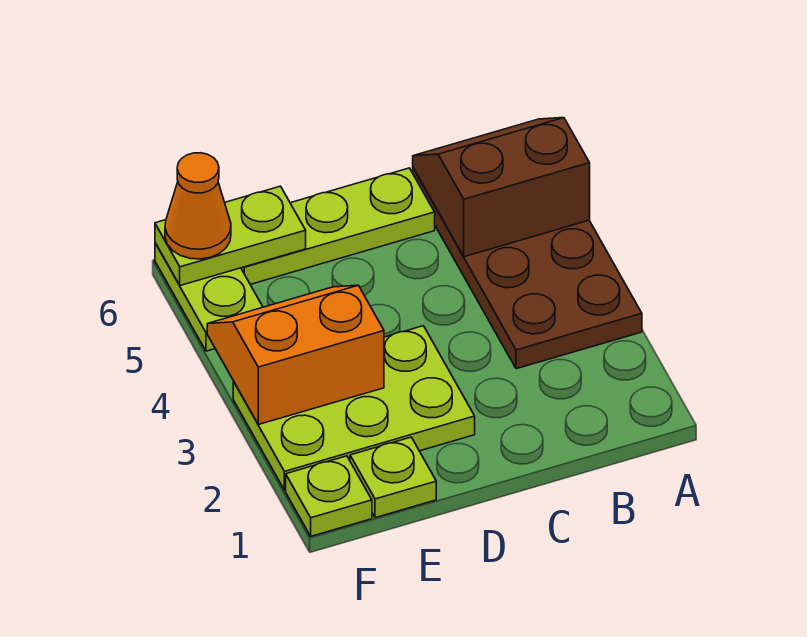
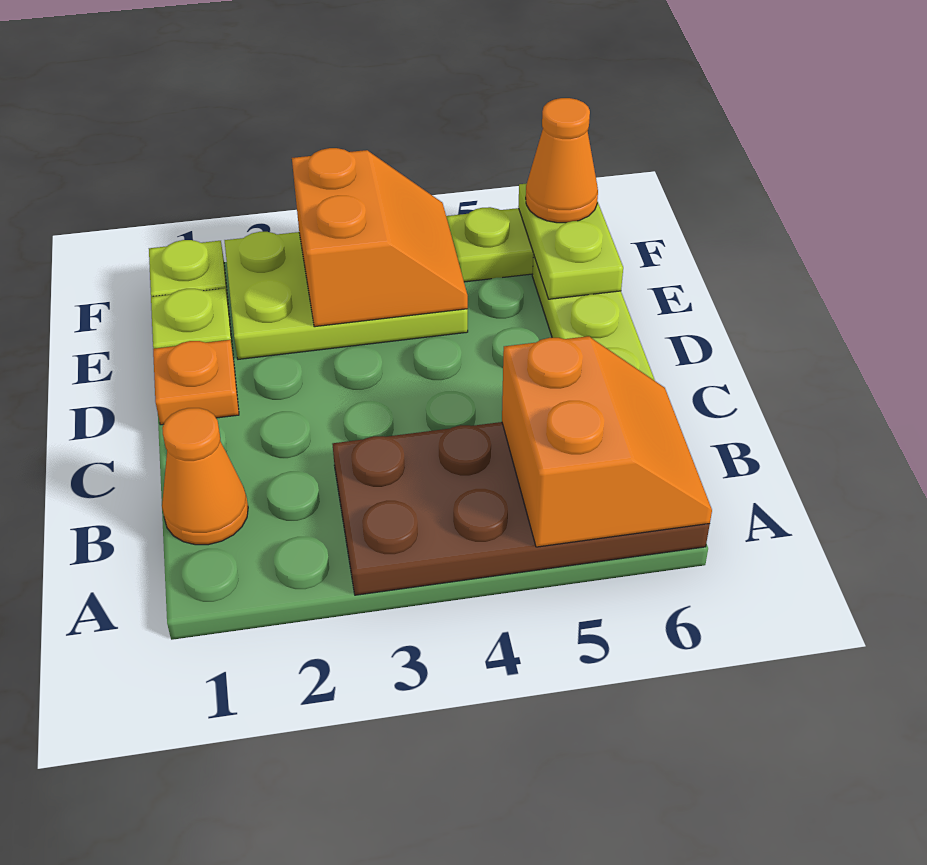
brown 2x2 slope [413,118,590,257] -> orange 2x2 slope [502,336,712,547]
none -> orange 1x1 cone [162,408,248,545]
none -> orange 1x1 plate [153,340,239,425]
lime 2x3 plate [233,326,475,490] -> lime 2x3 plate turned to [225,232,468,359]

